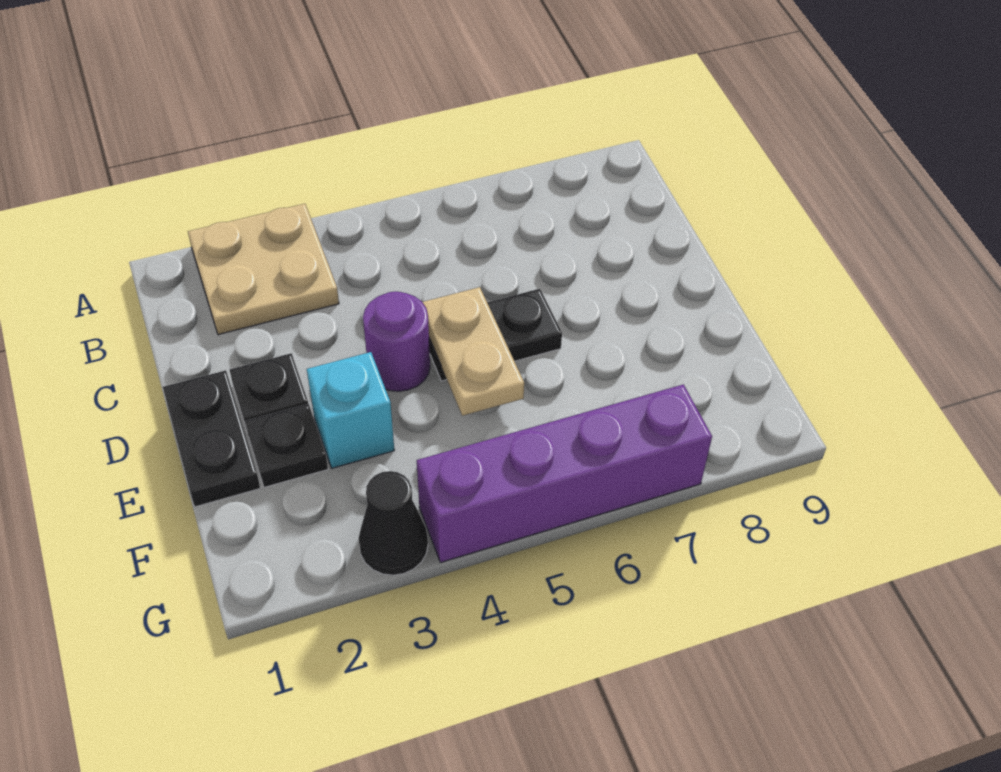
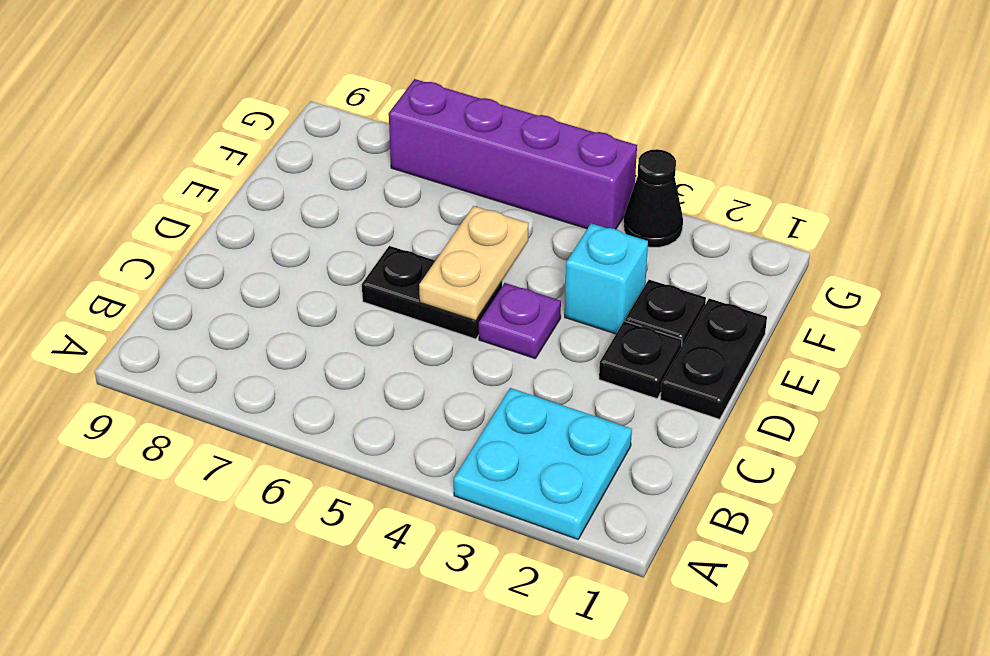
tan 2x2 plate [188,204,339,335] -> cyan 2x2 plate [454,388,632,539]
purple 1x1 round brick [363,291,430,391] -> purple 1x1 plate [479,283,561,359]

